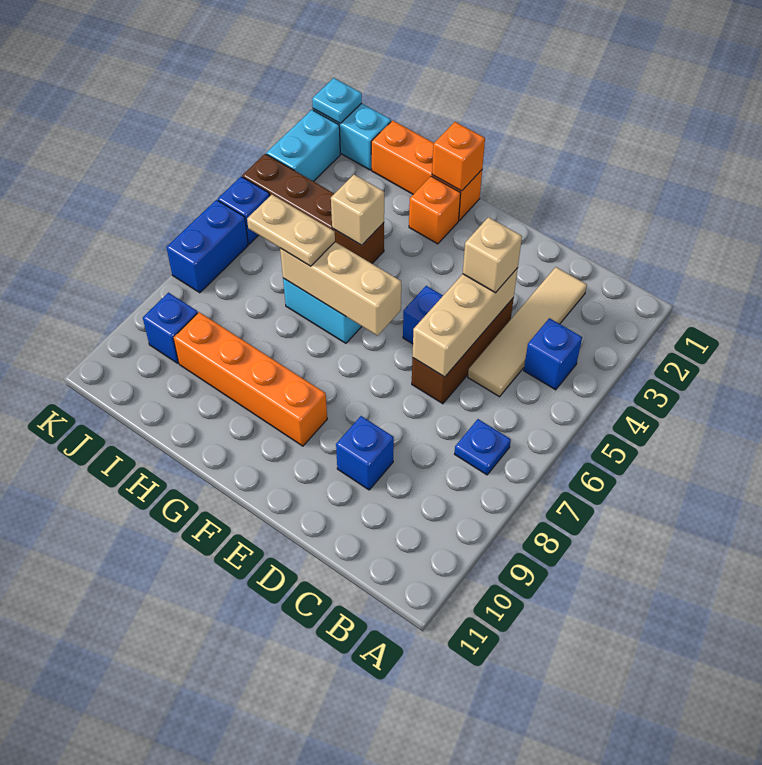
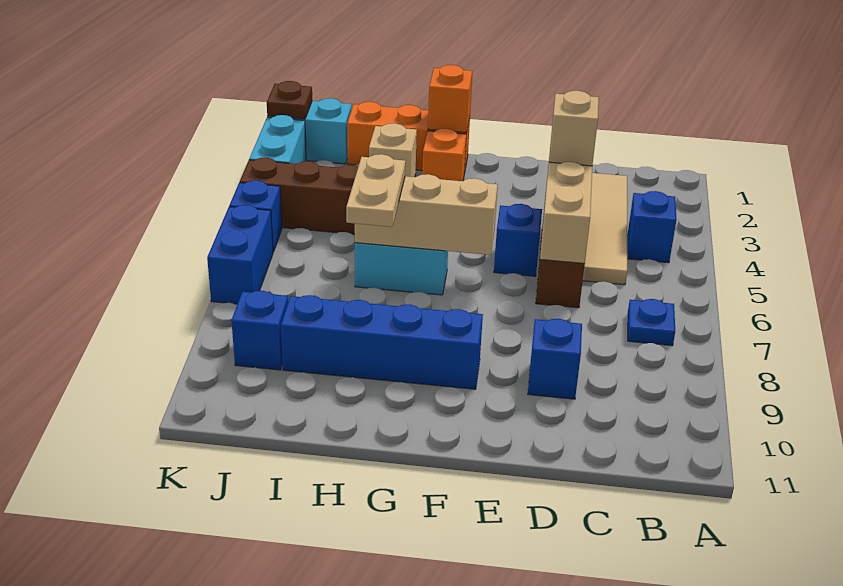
orange 1x4 brick [173,312,327,446] -> blue 1x4 brick [281,295,483,389]
tan 1x2 plate [247,195,335,266] -> tan 1x2 plate turned to [346,154,405,227]
cyan 1x1 plate [312,78,362,124] -> brown 1x1 plate [267,81,312,119]

